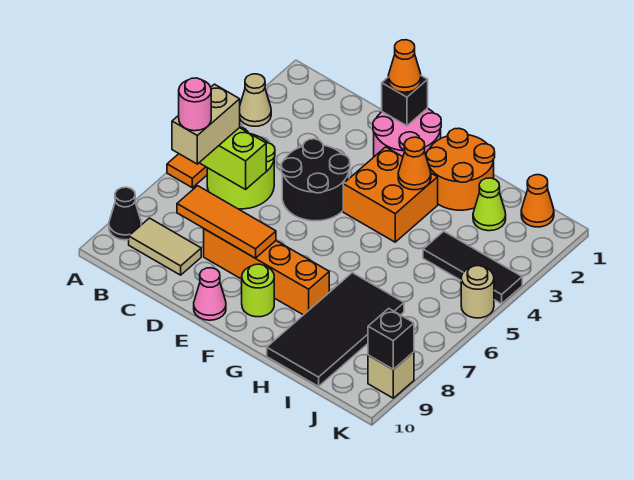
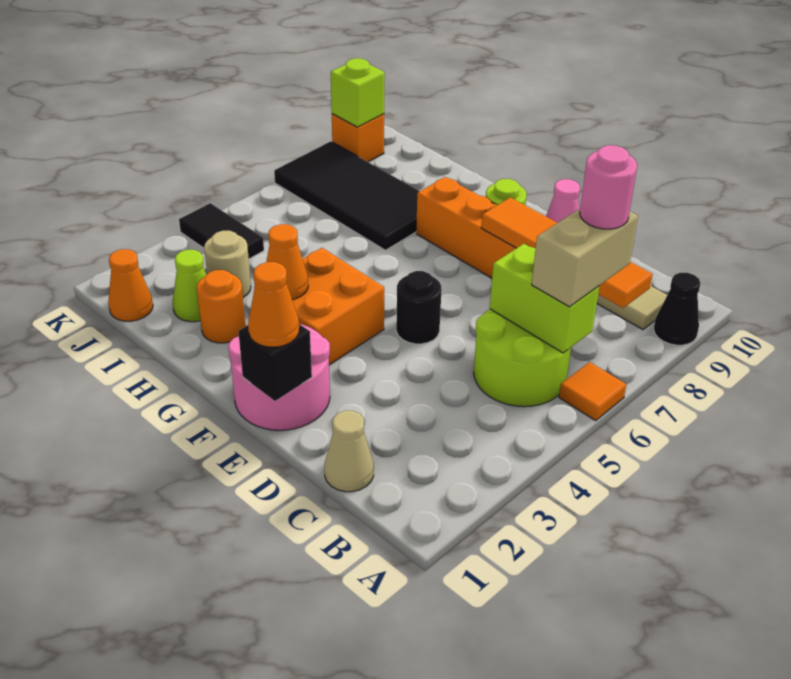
tan 1x1 cone [240,74,271,126] -> tan 1x1 cone moved to [324,411,374,492]
orange 1x3 tile [177,186,276,258] -> orange 1x4 tile [481,197,653,308]
black 2x2 round brick [281,139,350,221] -> black 1x1 round brick [396,271,442,344]
orange 2x2 round brick [426,128,495,210] -> orange 1x1 round brick [197,270,246,343]
black 2x4 tile [267,273,404,386] -> black 2x4 tile turned to [274,141,420,250]
black 1x3 tile [423,231,522,304] -> black 1x2 tile [179,203,264,259]
tan 1x1 round brick [461,266,494,318] -> tan 1x1 round brick moved to [204,231,251,298]
tan 1x1 brick [368,352,414,398] -> orange 1x1 brick [332,114,384,162]
black 1x1 brick [368,308,414,369] -> lime 1x1 brick [331,58,385,127]

